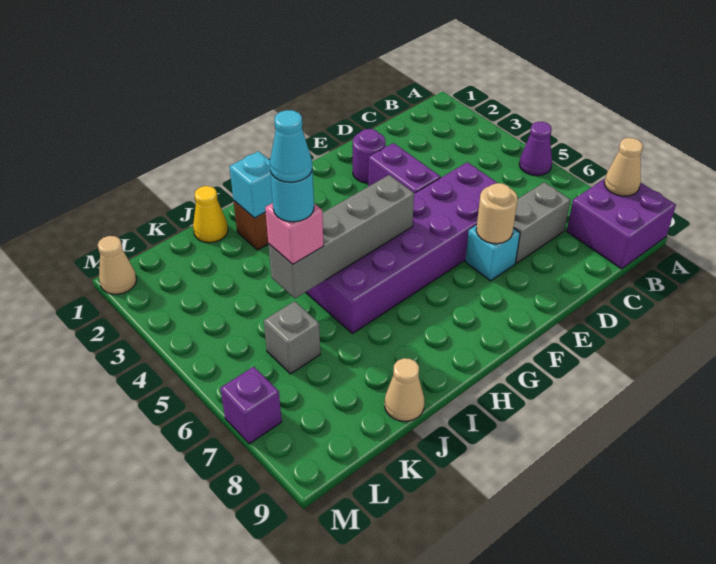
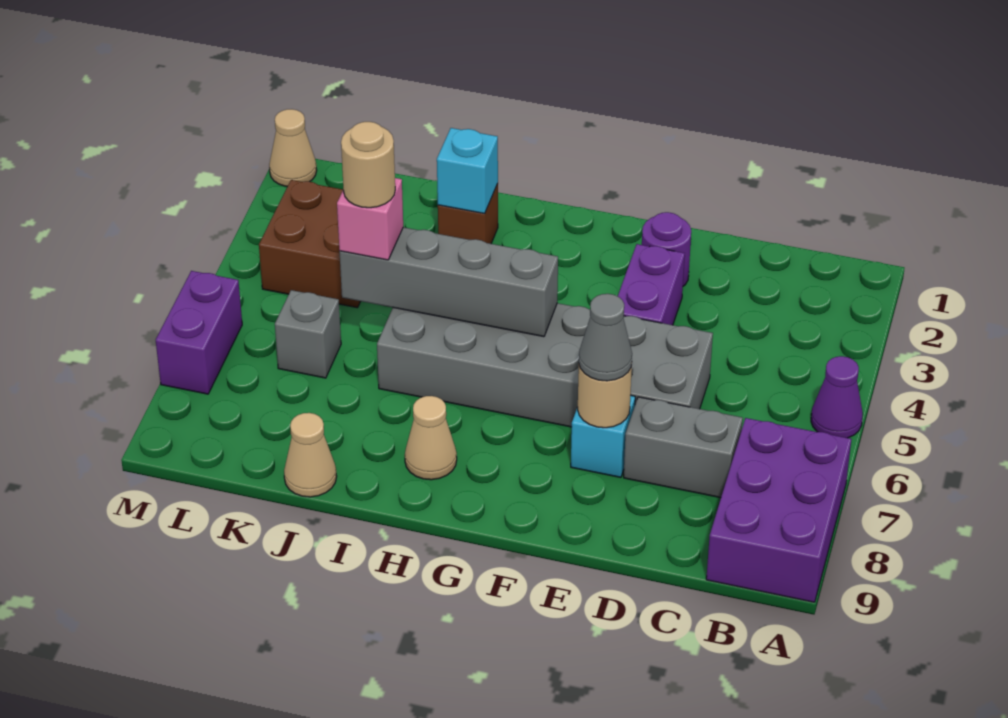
purple 2x2 brick [567,179,676,269] -> purple 2x3 brick [706,418,851,602]
tan 1x1 cone [604,138,643,196] -> tan 1x1 cone moved to [405,396,457,480]
purple 2x6 brick [306,162,518,333] -> grey 2x6 brick [377,303,713,427]
none -> grey 1x1 cone [579,294,632,381]
yellow 1x1 cone [193,186,228,243] -> none
cyan 1x1 round brick [270,171,314,222] -> tan 1x1 round brick [341,122,395,208]
cyan 1x1 cone [270,110,312,182] -> none
none -> brown 2x2 brick [259,180,361,308]
purple 1x1 brick [220,367,282,444] -> purple 1x2 brick [156,271,242,394]

